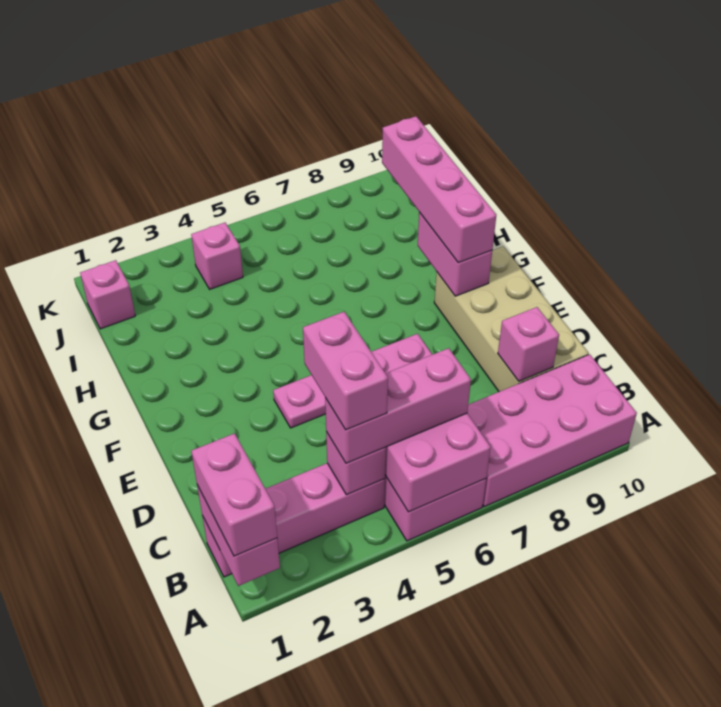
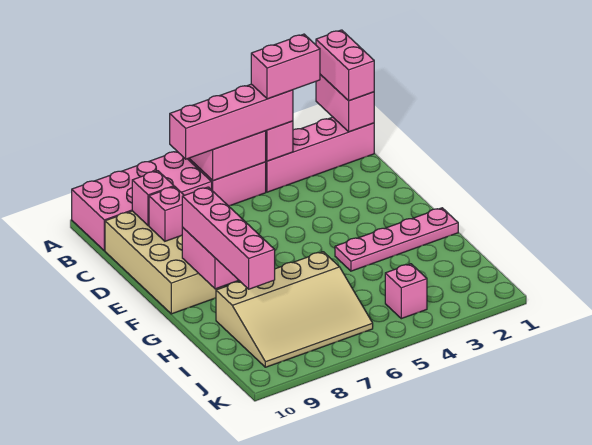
pink 1x3 brick [325,348,471,463] -> pink 1x4 brick [170,84,293,159]
pink 1x2 brick [303,312,388,430] -> pink 1x2 brick turned to [251,34,320,99]
pink 1x4 plate [273,334,432,428] -> pink 1x4 plate moved to [335,208,458,271]
none -> tan 3x4 slope [216,252,373,367]
pink 1x1 brick [80,260,135,329] -> pink 1x1 brick moved to [149,187,184,241]

